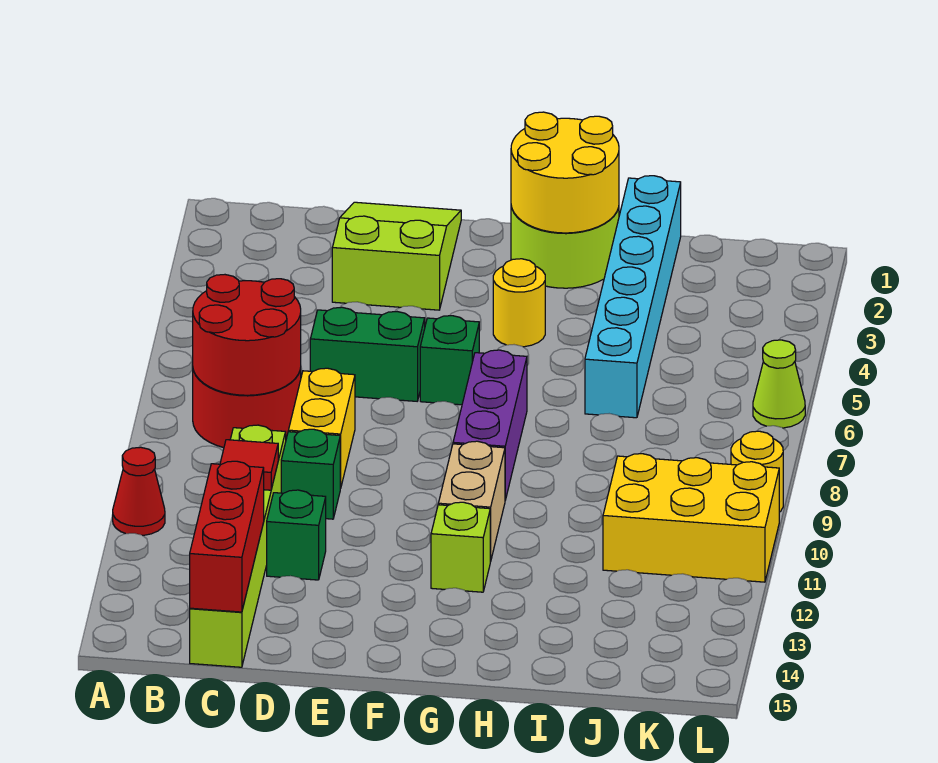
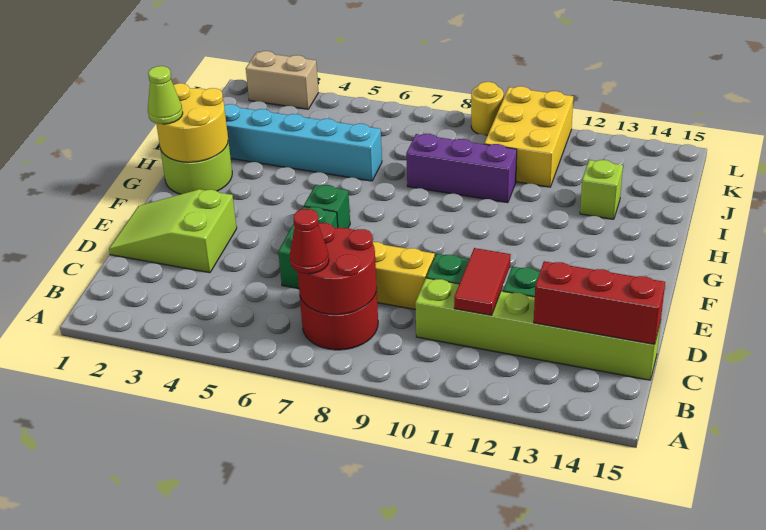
red 1x1 cone [113,447,165,535] -> red 1x1 cone moved to [290,209,329,274]
red 1x1 tile [220,440,278,490] -> red 1x2 tile [454,248,511,315]
yellow 1x1 round brick [493,259,545,347] -> none
purple 1x3 brick [453,350,527,500] -> purple 1x3 brick moved to [406,134,517,203]
tan 1x2 brick [438,441,505,562] -> tan 1x2 brick moved to [246,51,319,109]
lime 1x1 brick [431,502,490,592] -> lime 1x1 brick moved to [580,160,623,219]
lime 1x1 cone [753,340,805,428] -> lime 1x1 cone moved to [148,66,183,124]

